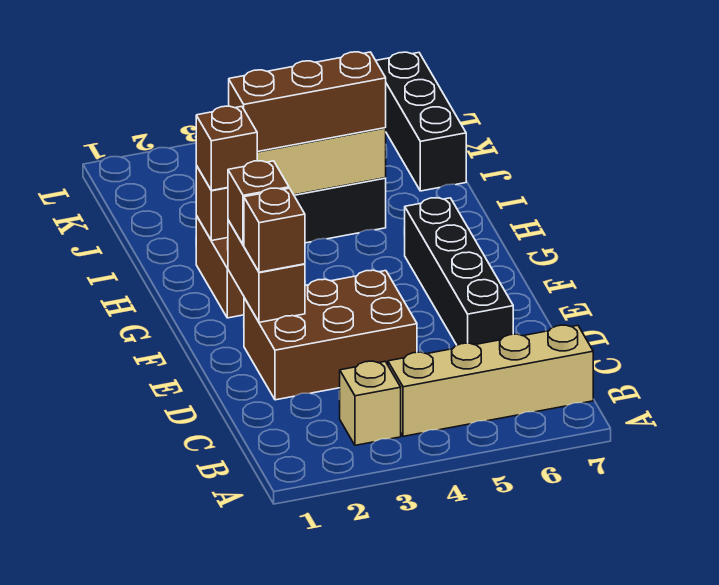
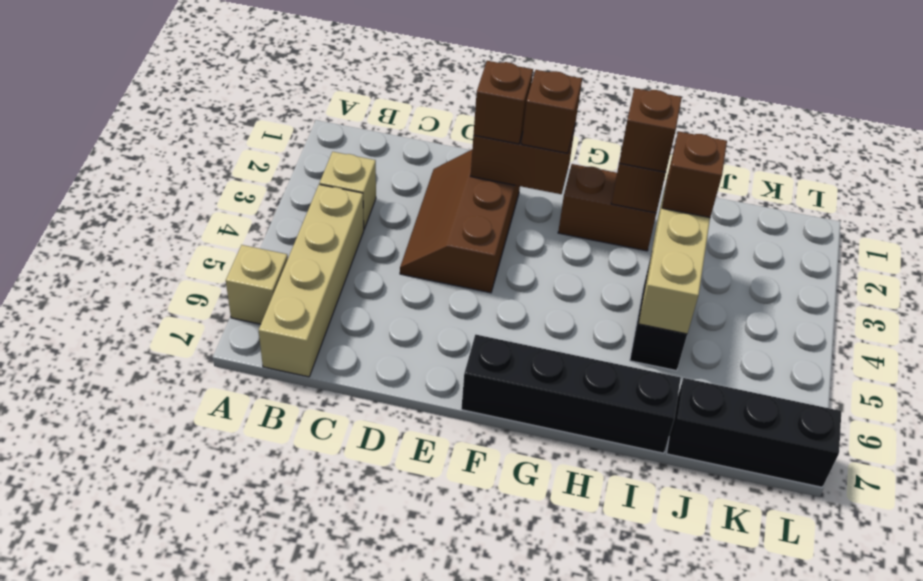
none -> tan 1x1 brick [226,245,288,324]
brown 2x3 brick [244,270,417,400] -> brown 2x3 slope [400,150,520,293]
black 1x4 brick [405,198,513,345] -> black 1x4 brick moved to [461,335,681,453]
brown 1x3 brick [229,52,386,152] -> brown 1x1 brick [662,131,727,218]

